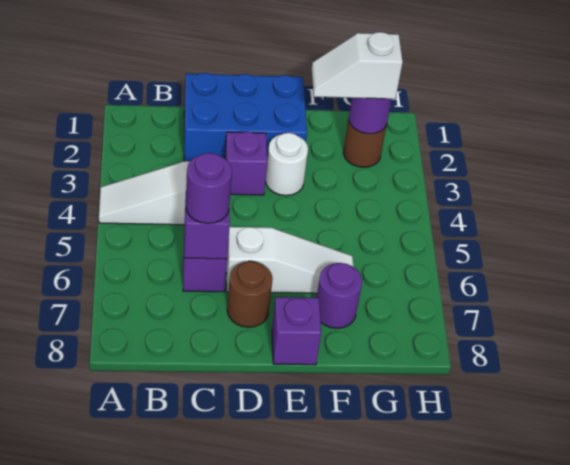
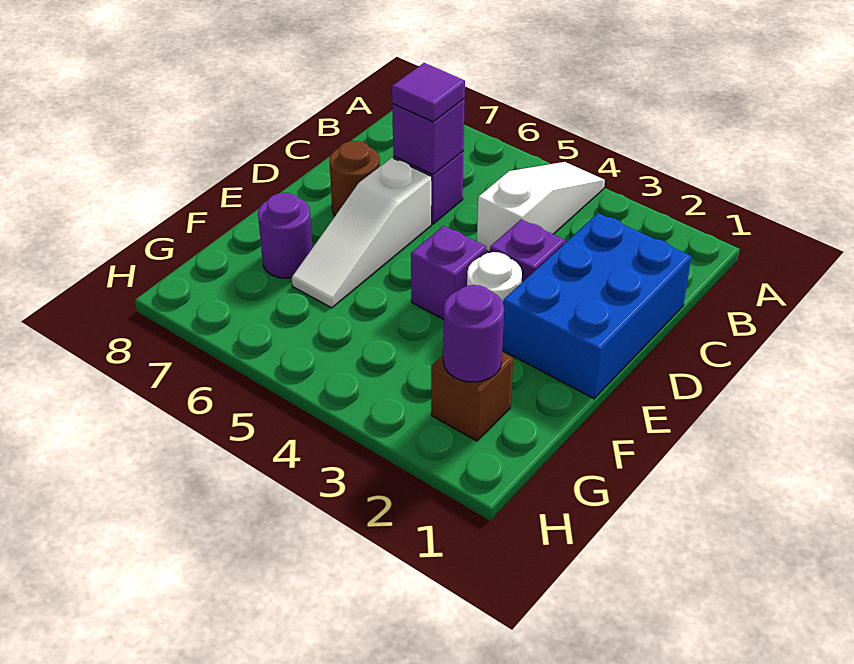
purple 1x1 round brick [186,153,232,223] -> purple 1x1 tile [392,63,465,122]
purple 1x1 brick [272,297,321,365] -> purple 1x1 brick moved to [411,226,486,319]
white 1x2 slope [312,32,403,99] -> none
brown 1x1 round brick [343,120,386,167] -> brown 1x1 brick [431,352,513,441]

